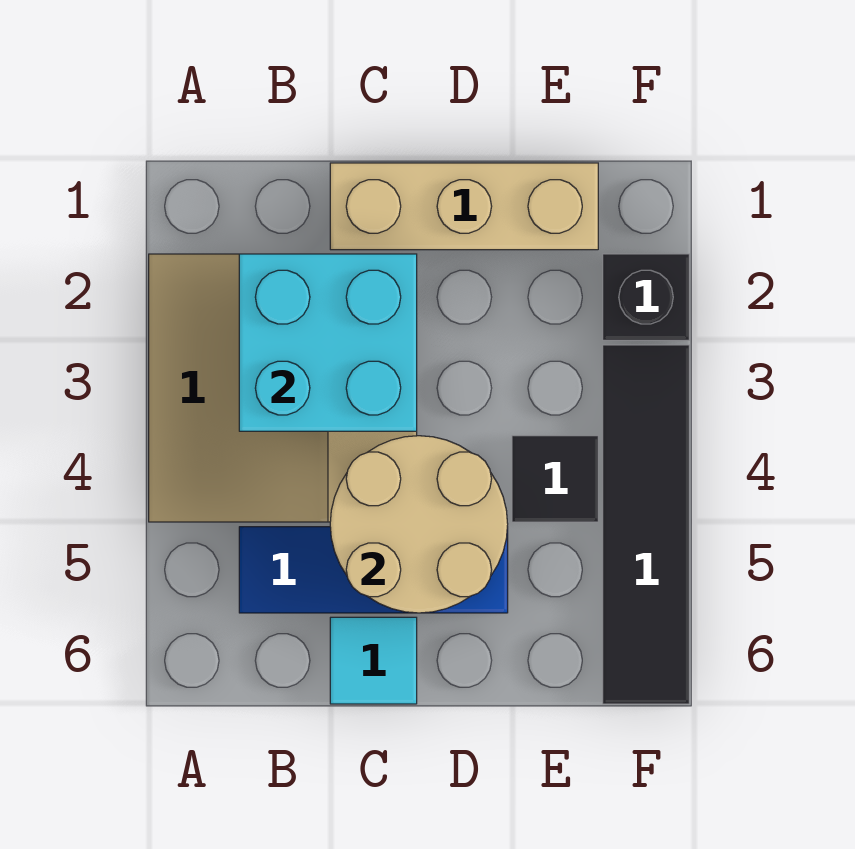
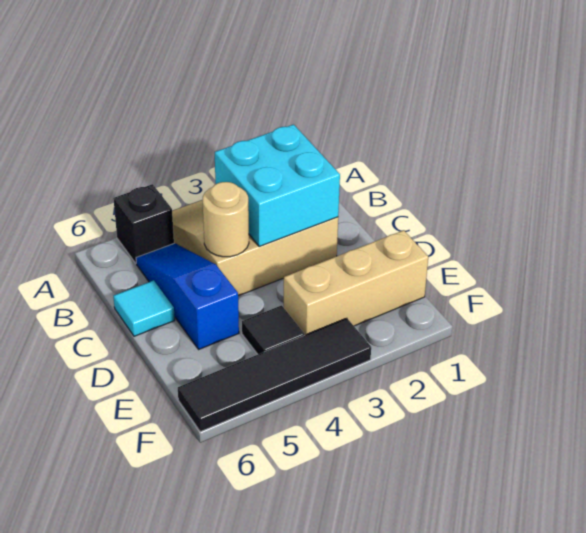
tan 1x3 brick [330,163,598,250] -> tan 1x3 brick turned to [284,230,428,335]
tan 2x2 round brick [330,436,508,613] -> tan 1x1 round brick [203,182,249,257]
black 1x1 brick [603,254,689,340] -> black 1x1 brick moved to [113,184,174,263]

